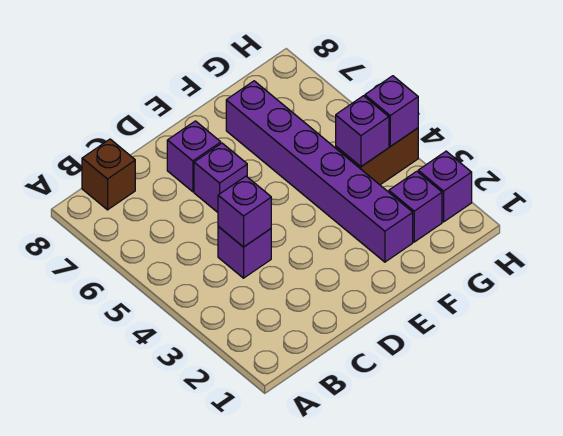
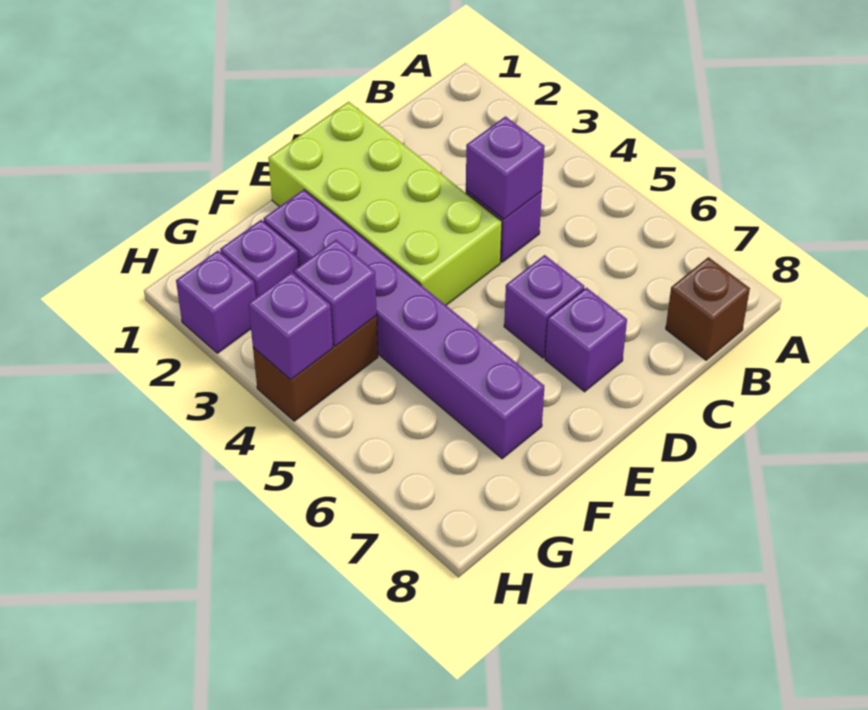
none -> lime 2x4 brick [268,102,502,305]

